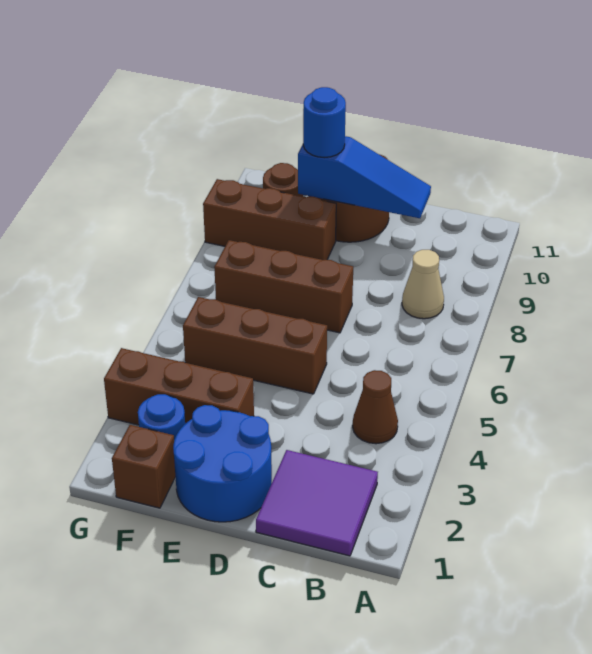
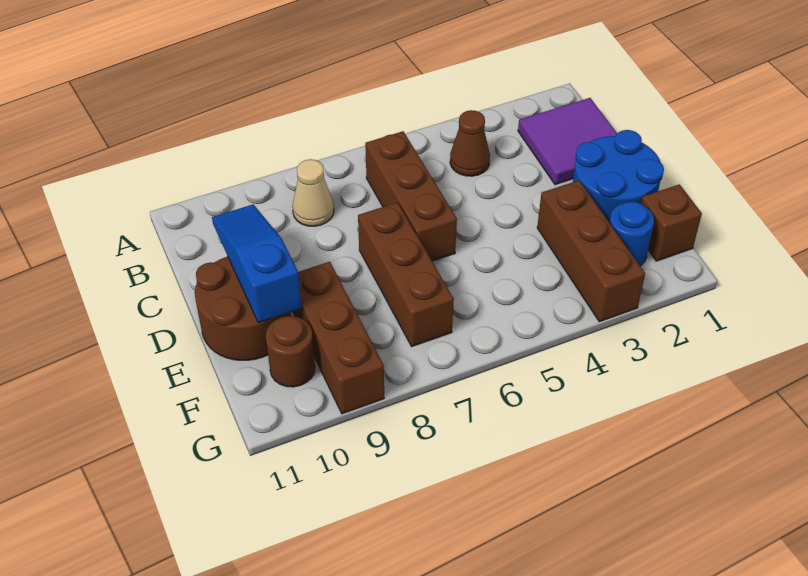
brown 1x3 brick [183,297,327,394] -> brown 1x3 brick moved to [365,131,457,261]
blue 1x1 round brick [303,87,346,158] -> none

